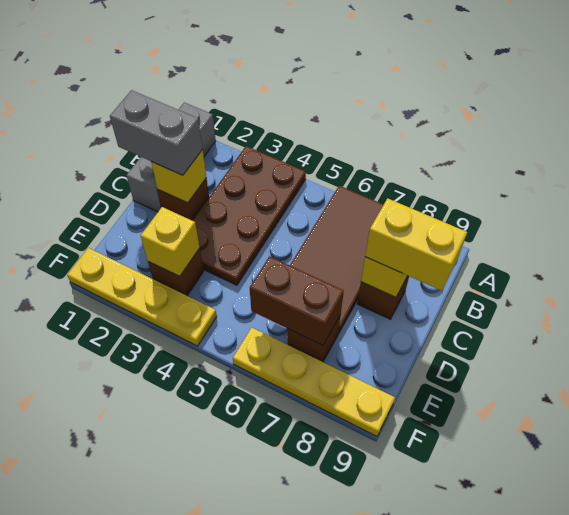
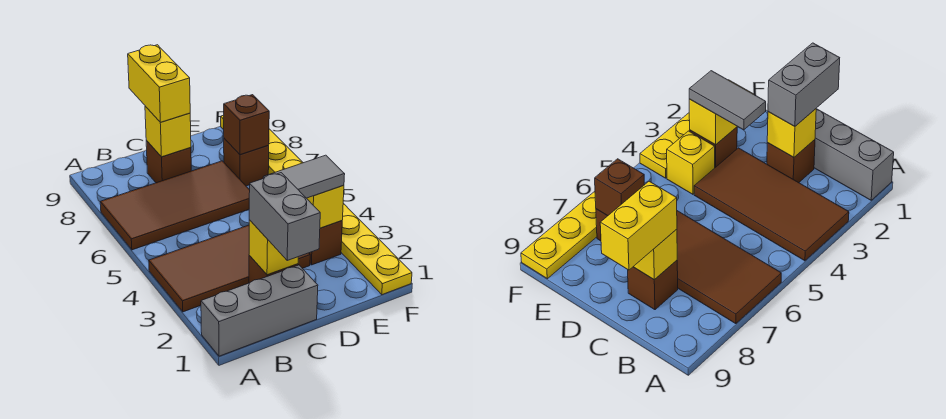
brown 2x4 plate [193,146,306,285] -> brown 2x4 tile [149,225,310,312]
none -> grey 1x2 tile [263,155,345,198]
none -> yellow 1x1 brick [667,131,715,194]
brown 1x2 brick [250,256,344,345] -> brown 1x1 brick [224,95,269,155]

